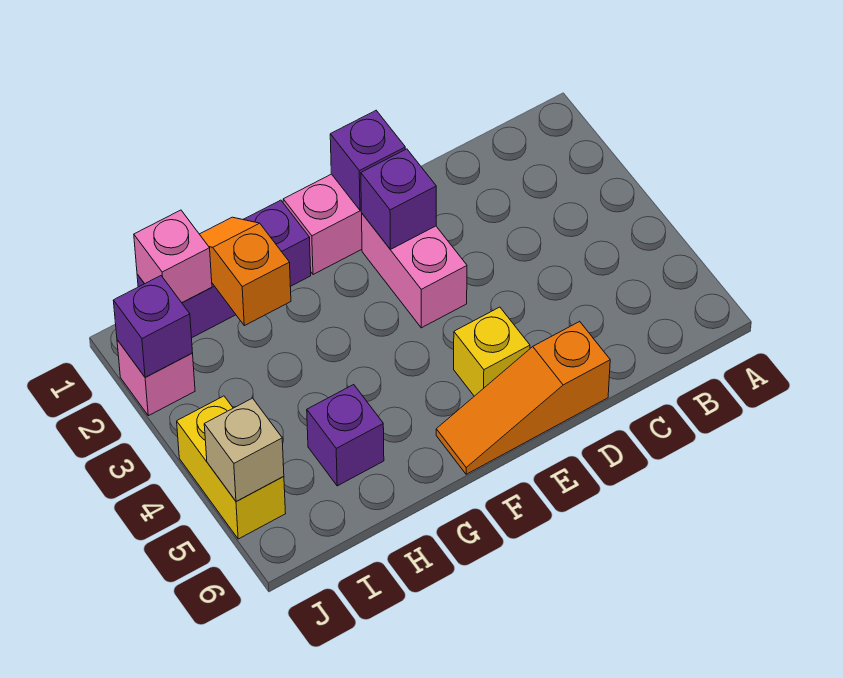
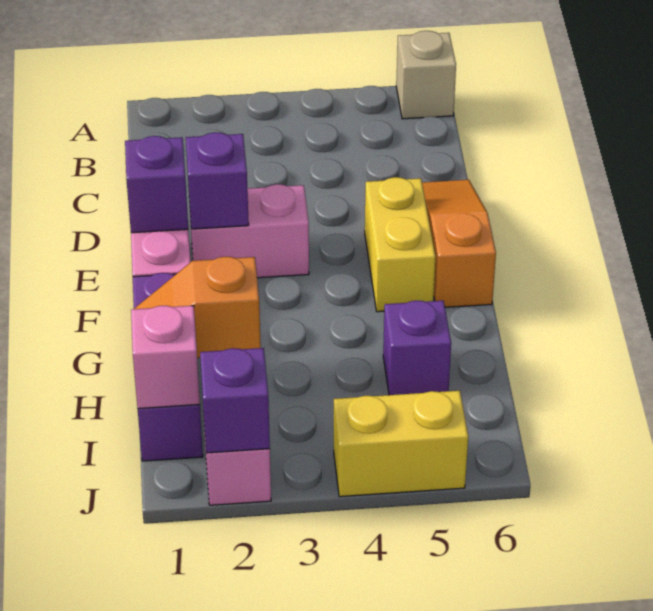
orange 1x3 slope [436,321,610,474] -> orange 1x3 slope turned to [422,180,496,307]
yellow 1x1 brick [454,307,530,396] -> yellow 1x2 brick [365,177,435,312]
tan 1x1 brick [204,398,284,501] -> tan 1x1 brick moved to [396,31,456,119]

